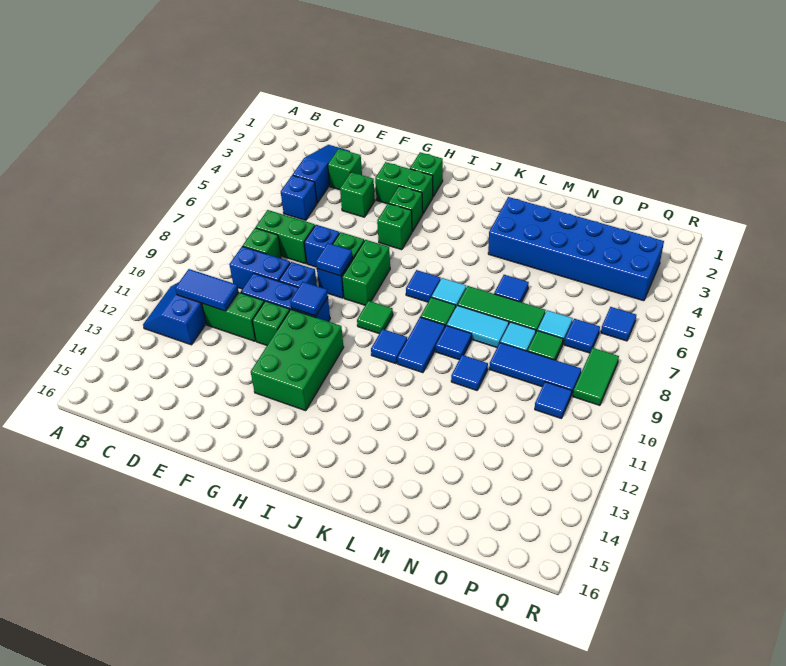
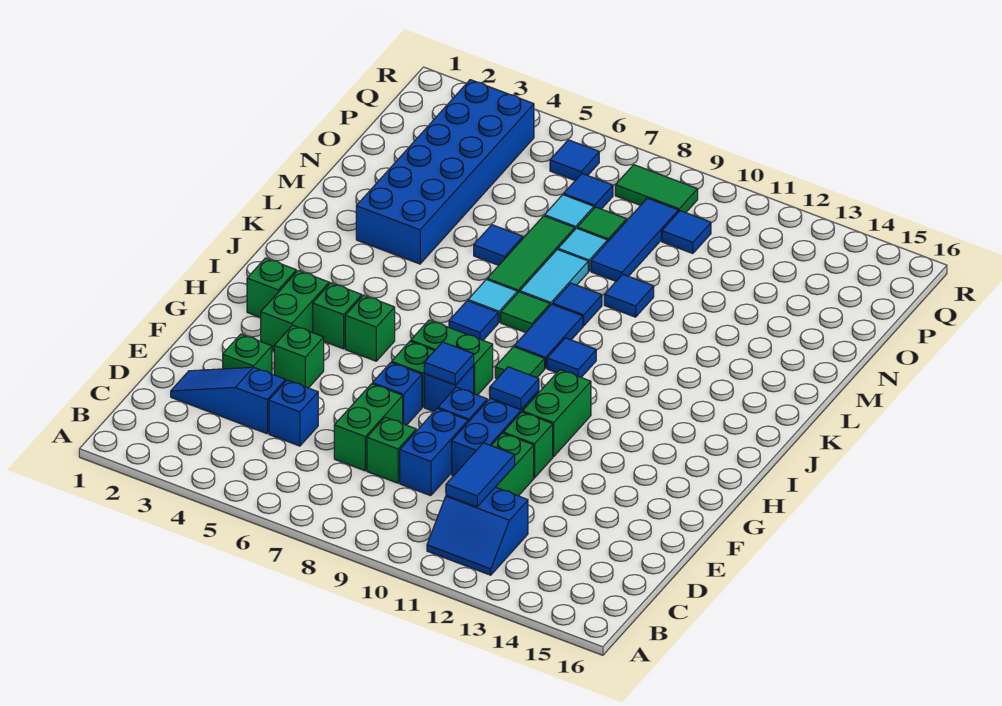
green 2x3 brick [251,309,344,411] -> green 1x2 brick [523,370,591,457]
blue 1x2 tile [397,317,445,373] -> blue 1x2 tile turned to [514,304,583,368]

